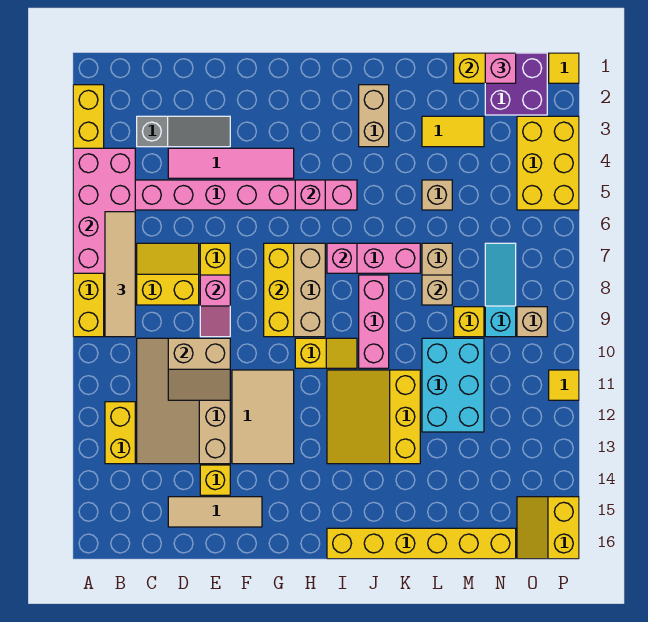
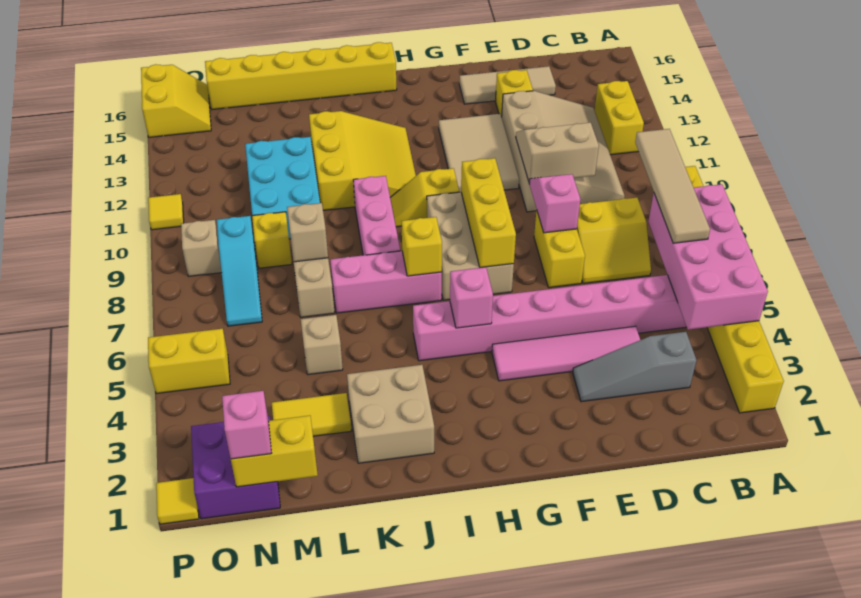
pink 1x1 brick [327,243,357,273] -> yellow 1x1 brick [402,217,442,276]
tan 1x2 brick [359,85,389,147] -> tan 2x2 brick [347,365,434,463]
yellow 2x3 brick [517,116,579,210] -> yellow 1x2 brick [148,329,230,394]

